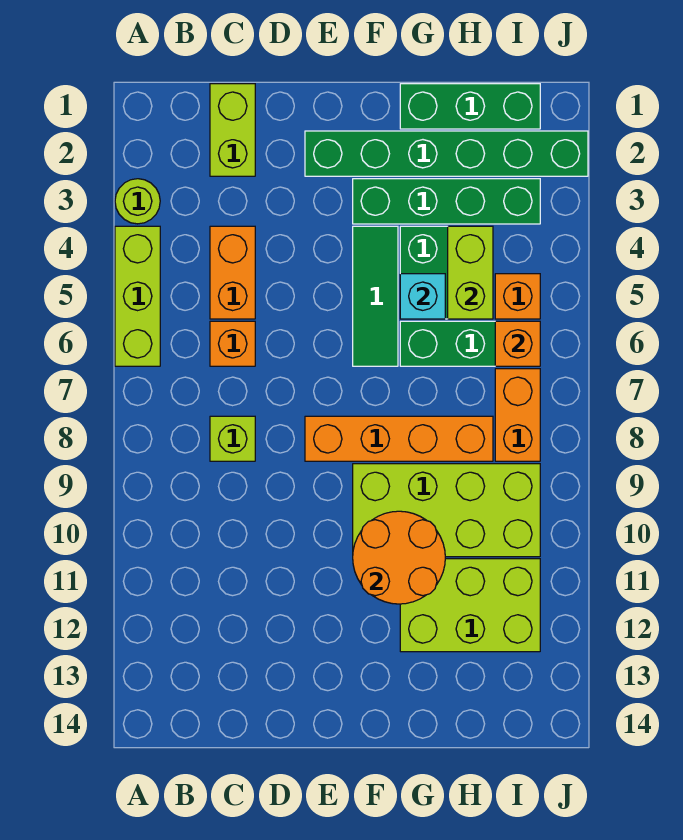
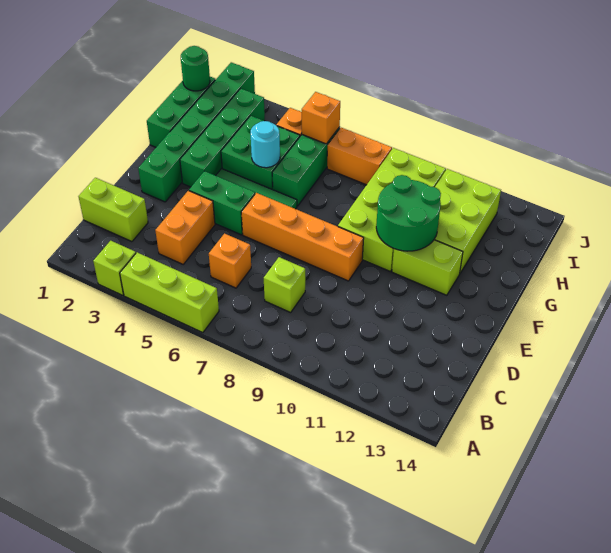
lime 1x1 round brick [115,179,160,224] -> lime 1x1 brick [93,241,136,295]
orange 1x2 brick [210,226,255,319] -> orange 1x2 brick turned to [155,191,215,264]
none -> green 1x2 brick [189,171,255,235]
orange 1x4 brick [305,416,493,461] -> orange 1x4 brick turned to [241,193,364,281]
orange 2x2 round brick [353,511,445,604] -> green 2x2 round brick [376,175,441,251]
cyan 1x1 brick [400,274,445,319] -> cyan 1x1 round brick [251,121,280,168]
lime 1x2 brick [448,226,493,319] -> lime 1x2 brick moved to [392,240,463,295]
none -> green 1x1 round brick [181,46,210,91]

